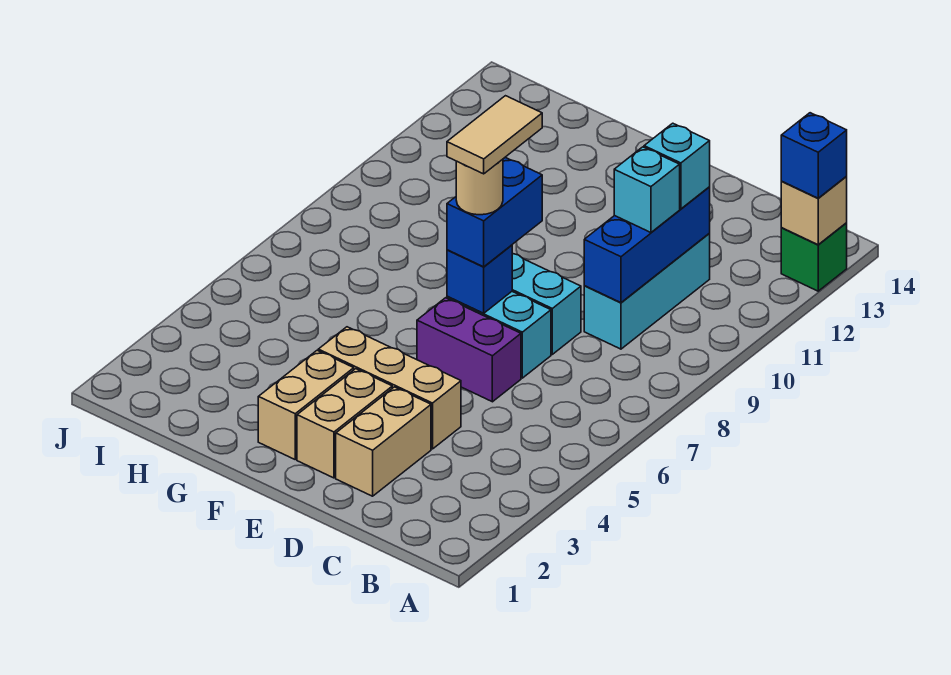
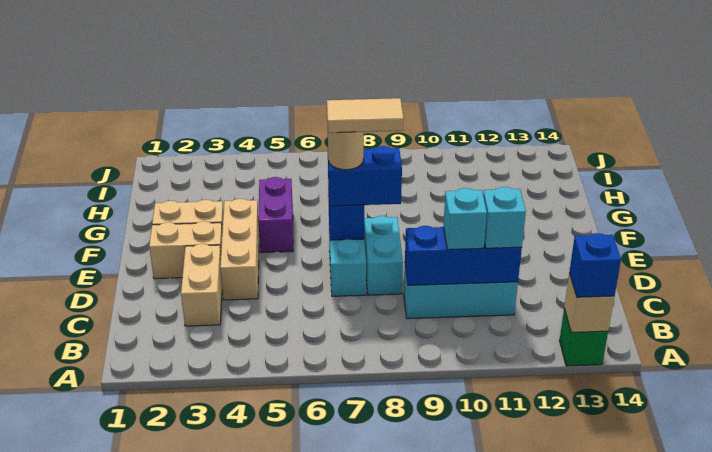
tan 1x2 brick [336,387,431,496] -> tan 1x2 brick turned to [181,244,222,326]
purple 1x2 brick [417,298,521,402] -> purple 1x2 brick moved to [258,177,293,253]

